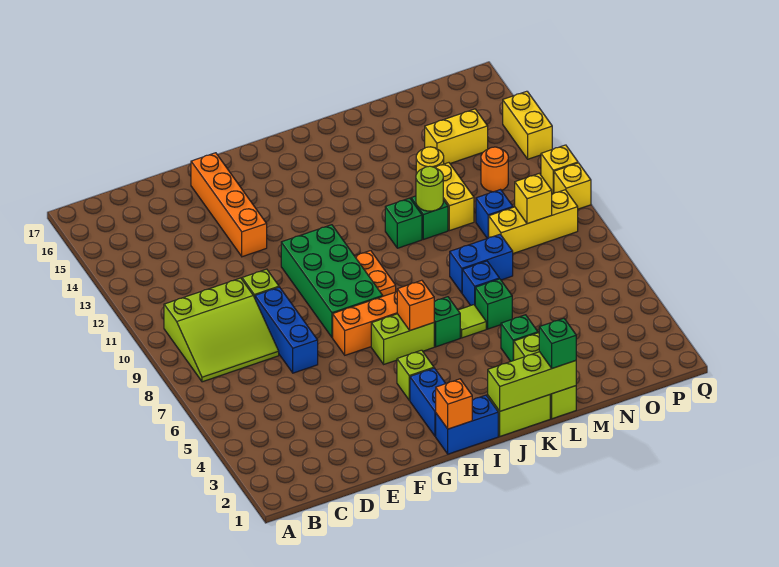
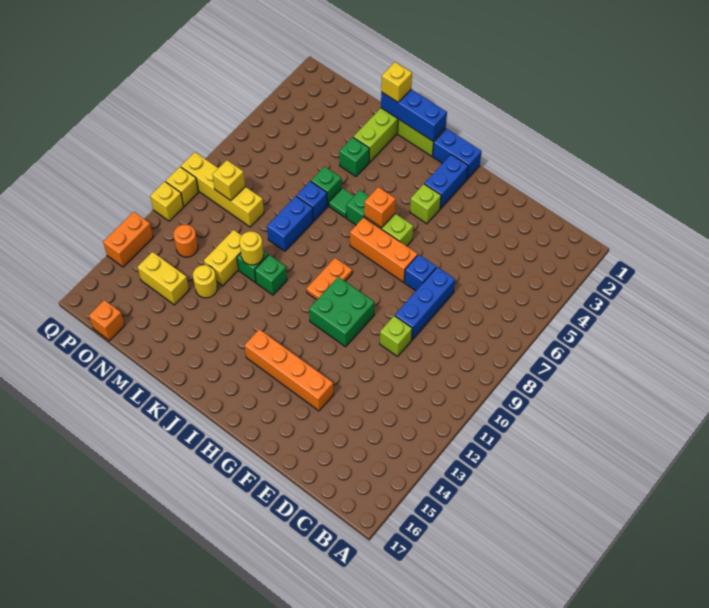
lime 3x3 slope [164,278,279,382] -> none
orange 1x4 brick [191,153,267,257] -> orange 1x4 brick turned to [244,329,334,411]
green 2x4 brick [281,225,383,337] -> green 2x2 brick [309,277,374,347]
orange 1x1 brick [436,379,472,429] -> orange 1x1 brick moved to [89,300,125,341]
lime 1x3 brick [488,352,576,411] -> blue 1x3 brick [381,89,447,141]
lime 1x1 tile [458,305,486,338] -> green 1x1 tile [329,188,354,218]
green 1x1 brick [539,318,576,368] -> yellow 1x1 brick [381,62,412,102]
blue 1x2 brick [450,234,513,293] -> blue 1x2 brick turned to [267,196,313,251]
lime 1x1 round brick [416,166,443,211] -> yellow 1x1 round brick [239,231,264,265]
yellow 1x3 brick [489,190,578,254] -> yellow 1x4 brick [181,152,264,227]
blue 1x1 brick [476,190,513,239] -> blue 1x1 brick moved to [404,255,436,291]
yellow 1x2 brick [503,91,552,159] -> orange 1x2 brick [103,212,153,267]

